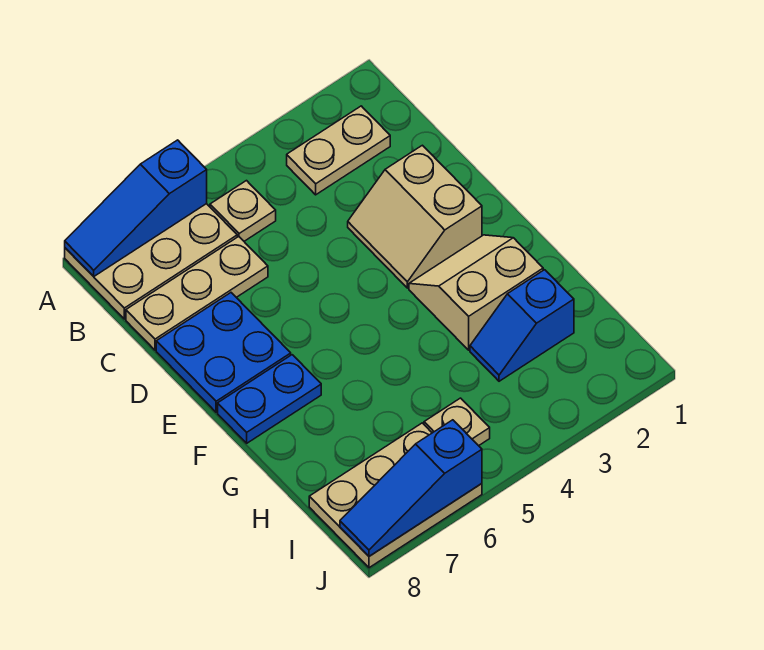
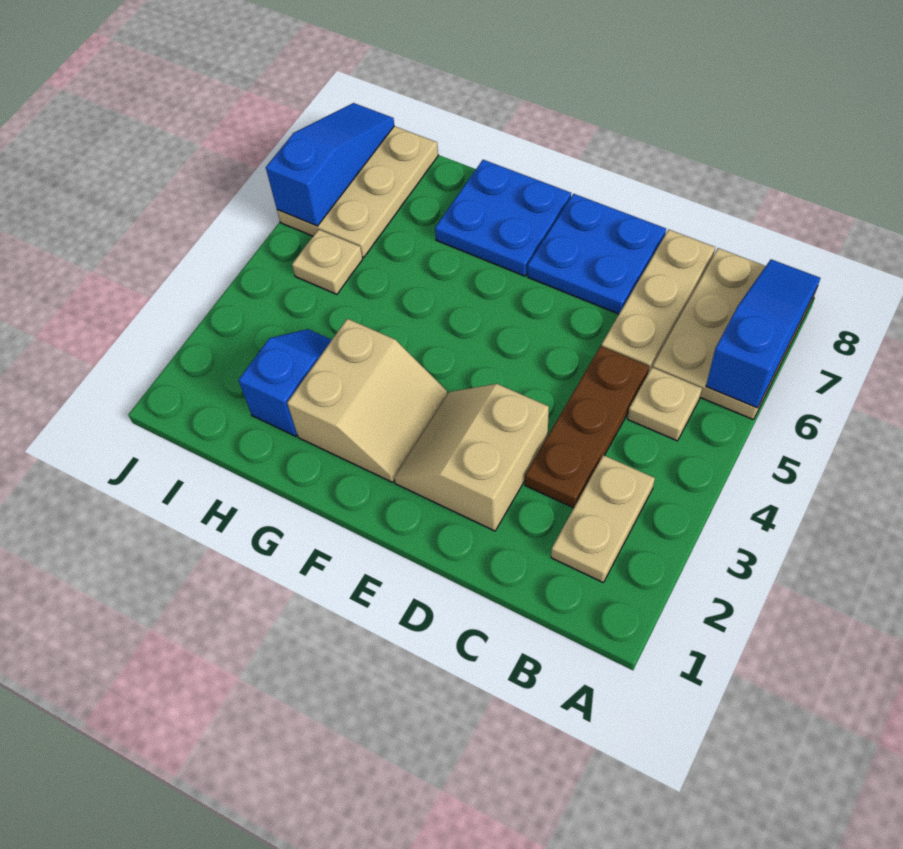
none -> brown 1x3 plate [525,346,649,508]
tan 2x2 slope [348,145,482,288] -> tan 2x2 slope turned to [394,384,549,531]
blue 1x2 plate [218,355,321,443] -> blue 2x2 plate [435,160,571,276]

